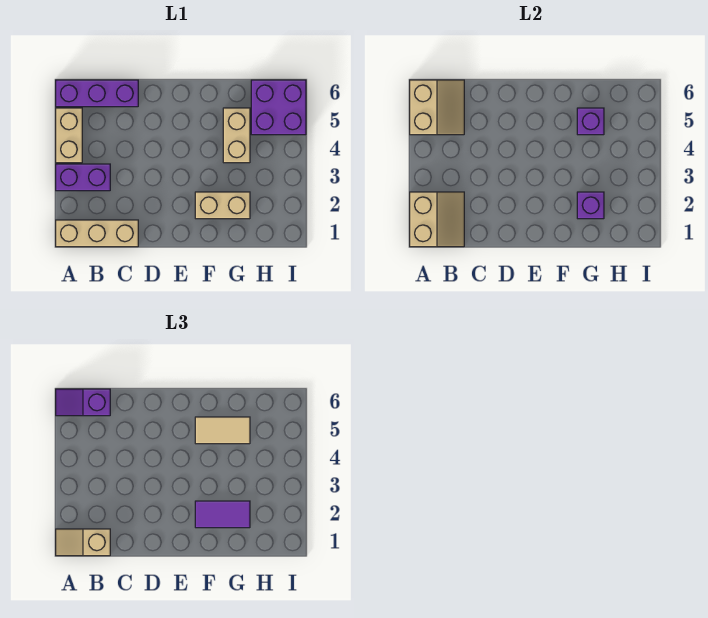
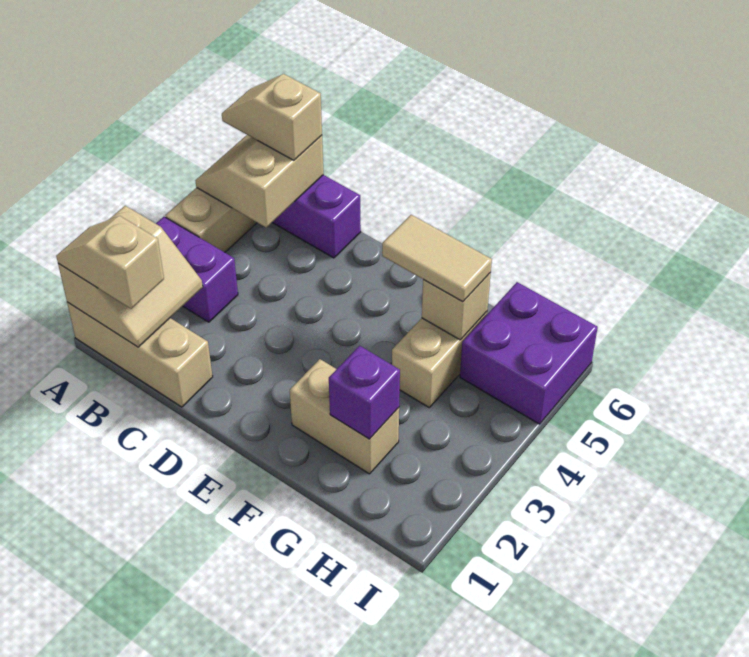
tan 2x2 slope [410,80,464,135] -> tan 2x2 slope turned to [195,135,324,227]
purple 1x2 slope [56,389,110,416] -> tan 1x2 slope [222,74,322,160]
purple 1x2 tile [195,501,250,528] -> none
purple 1x1 brick [577,108,604,135] -> tan 1x1 brick [422,273,491,340]

